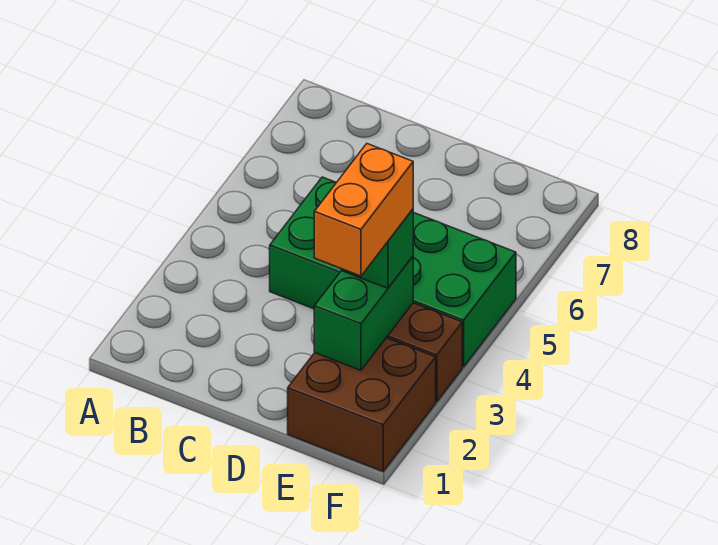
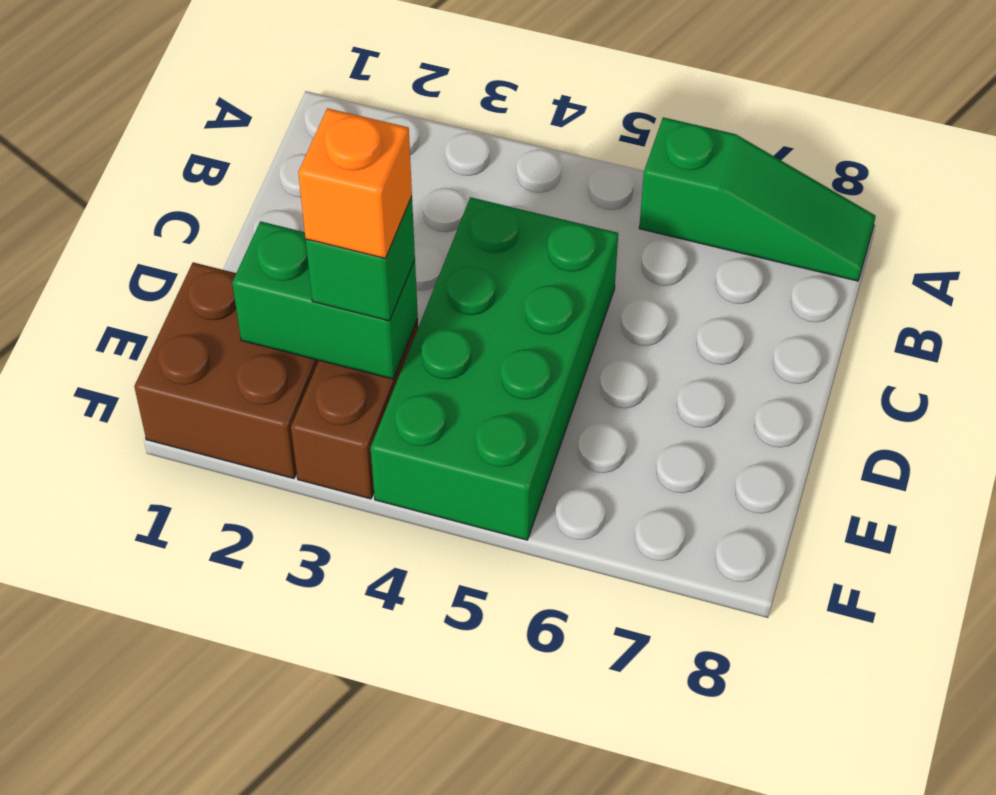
none -> green 1x3 slope [639,117,876,281]
orange 1x2 brick [314,144,413,276] -> orange 1x1 brick [298,108,412,259]

